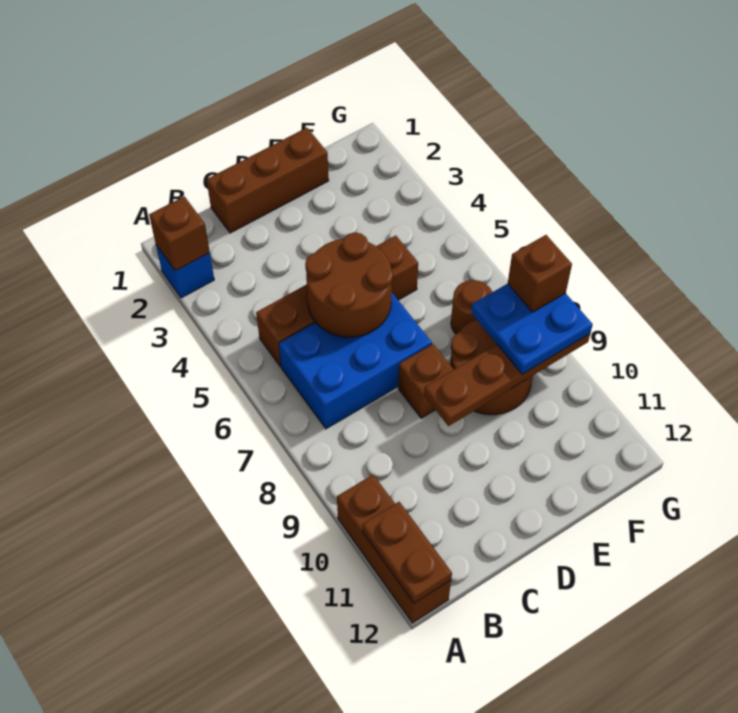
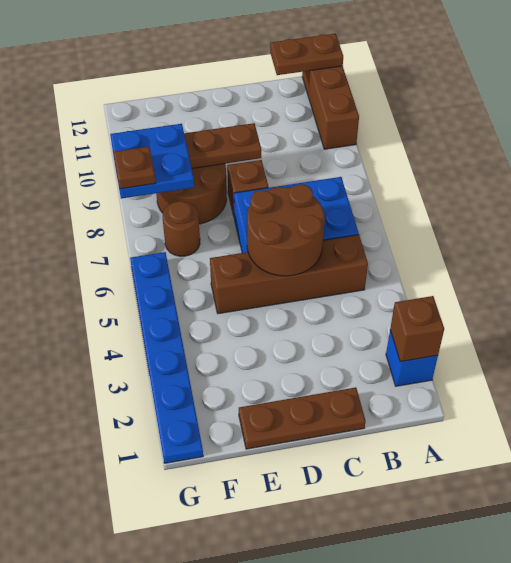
brown 1x2 plate [362,502,452,603] -> brown 1x2 plate turned to [270,34,343,75]
brown 1x3 brick [206,128,329,233] -> brown 1x3 plate [239,387,366,449]
none -> blue 1x6 plate [130,252,203,463]
brown 1x1 brick [508,235,572,312] -> brown 1x1 plate [113,147,156,189]

